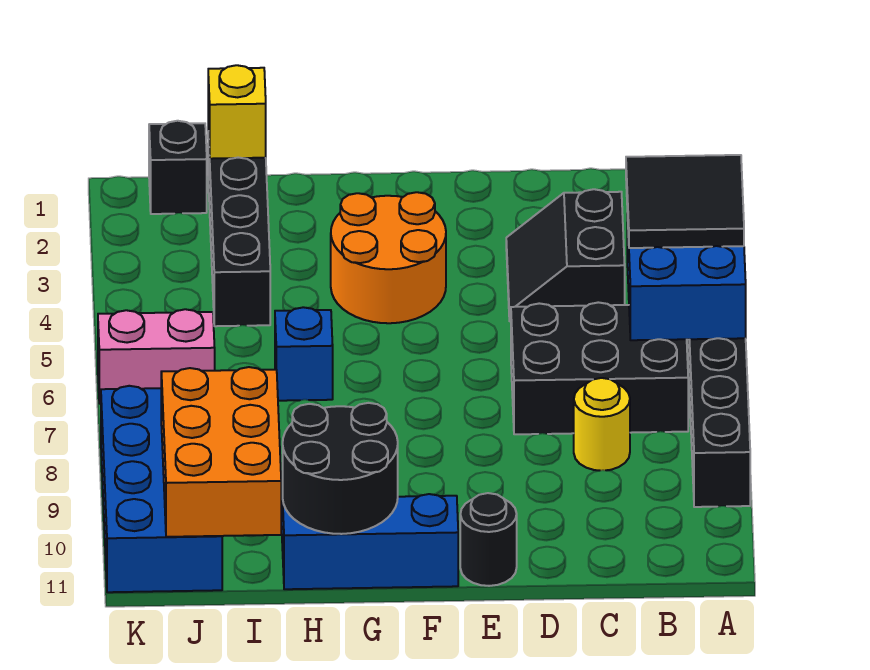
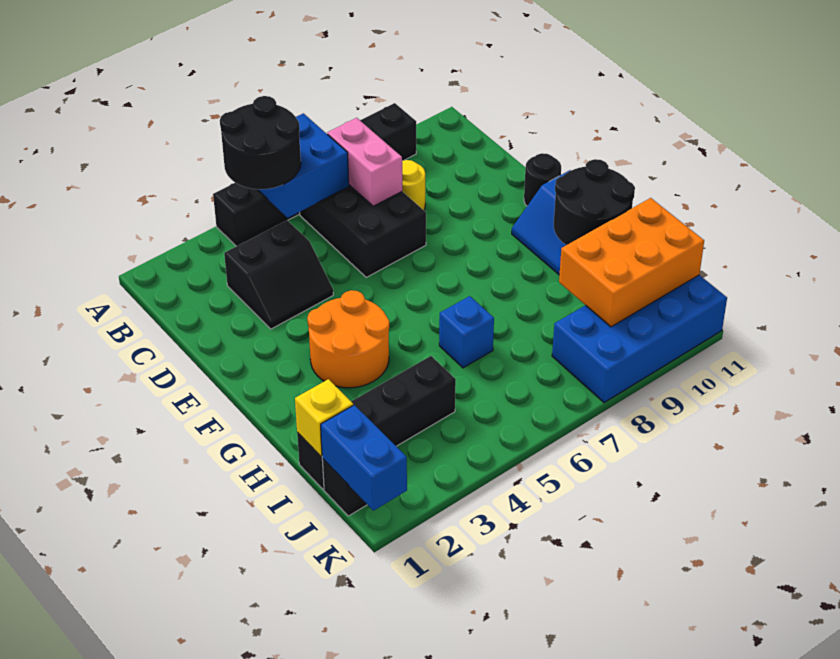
black 2x2 tile [626,155,744,248] -> black 2x2 round brick [220,96,301,189]
none -> blue 1x2 brick [321,405,407,511]
pink 1x2 brick [98,309,215,404] -> pink 1x2 brick moved to [327,118,402,206]

